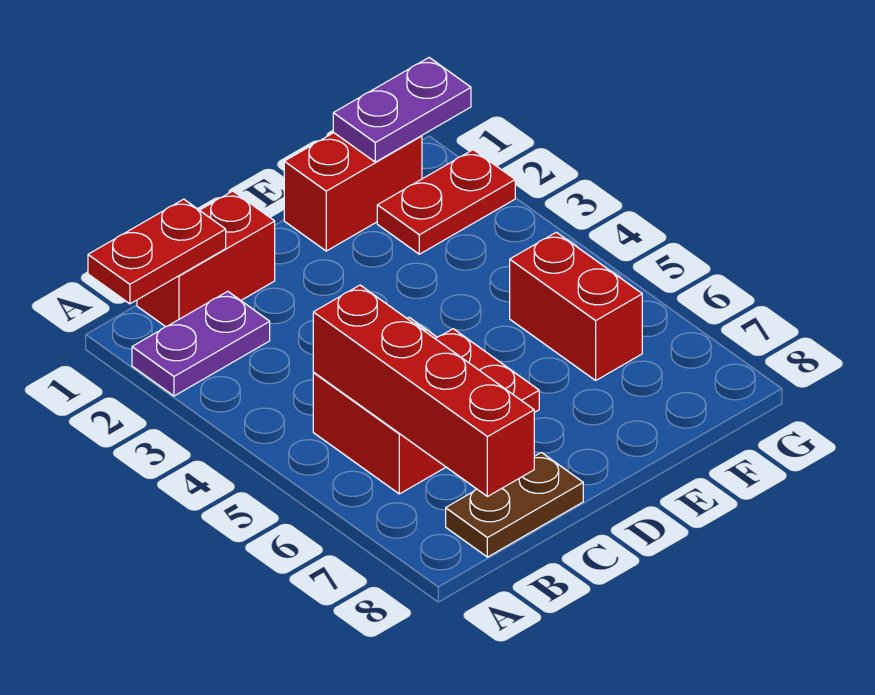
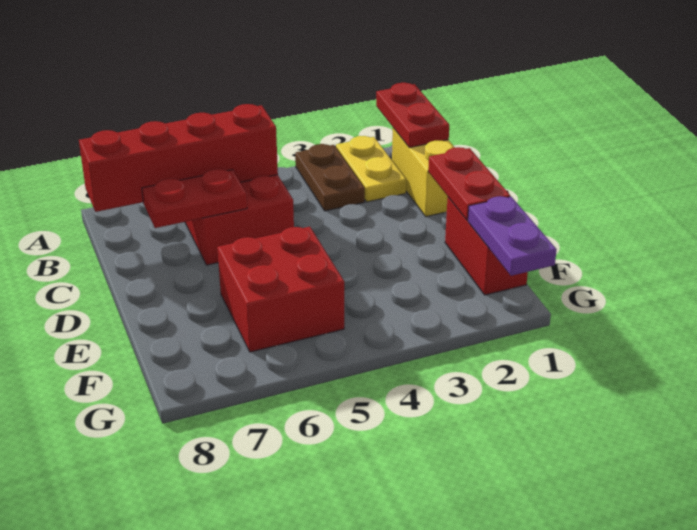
purple 1x2 plate [132,291,270,396] -> yellow 1x2 plate [336,136,406,202]
red 1x2 brick [137,191,275,327] -> yellow 1x2 brick [392,128,455,217]
brown 1x2 plate [446,452,583,557] -> brown 1x2 plate moved to [295,144,365,211]
red 1x2 plate [377,150,515,254] -> red 1x2 plate moved to [428,147,510,220]
red 1x2 brick [510,232,642,380] -> red 2x2 brick [217,227,344,352]

